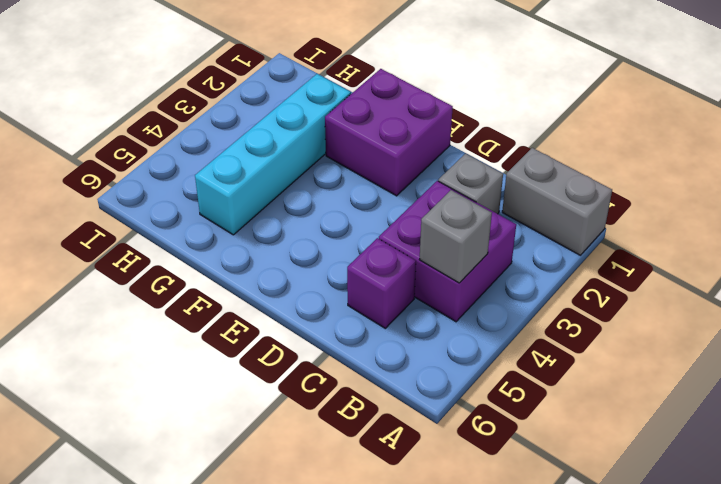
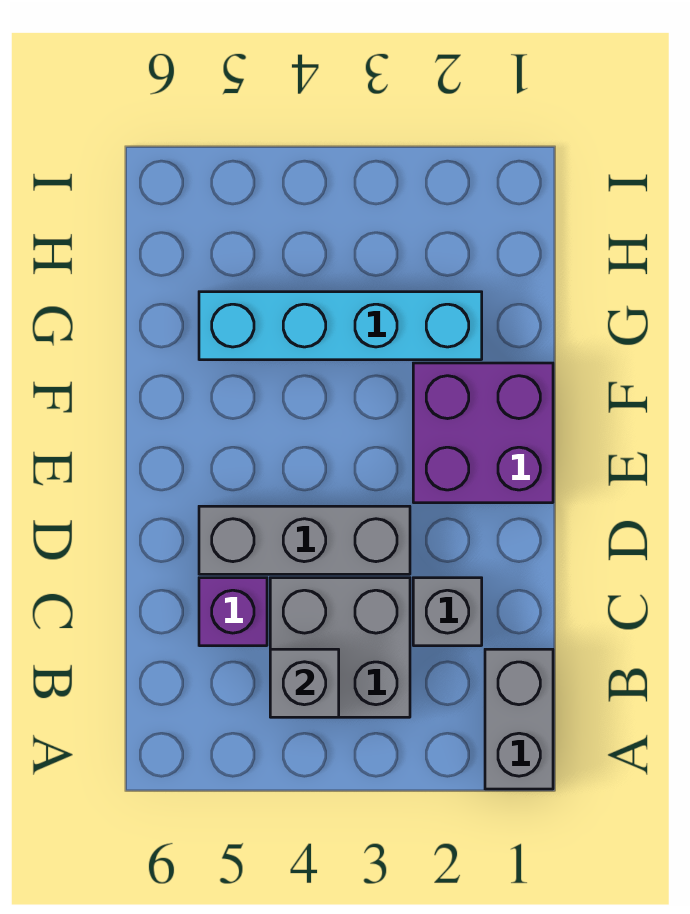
purple 2x2 brick [379,181,516,322] -> grey 2x2 brick [270,578,410,717]
none -> grey 1x3 brick [199,506,410,574]

